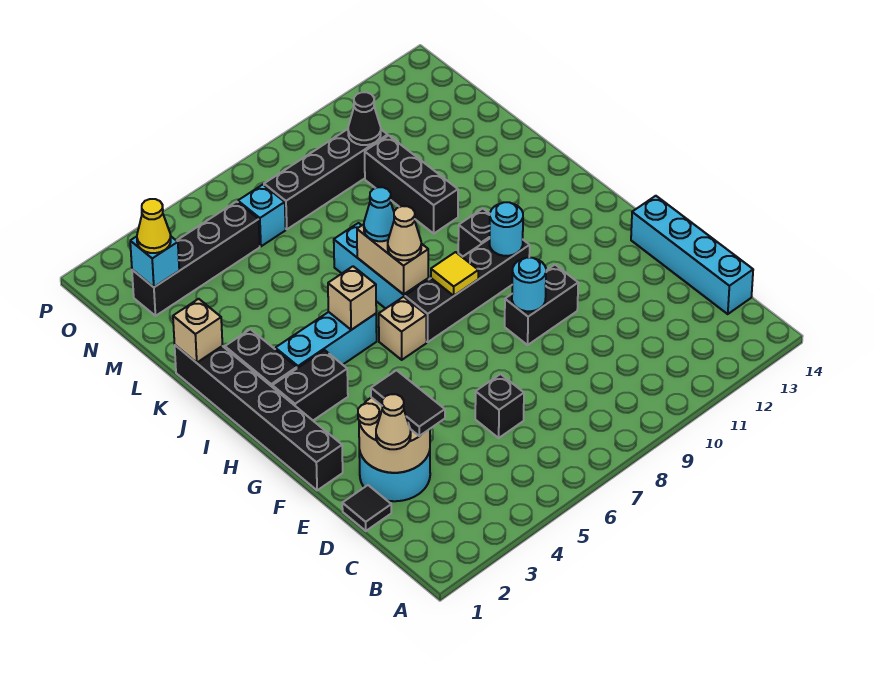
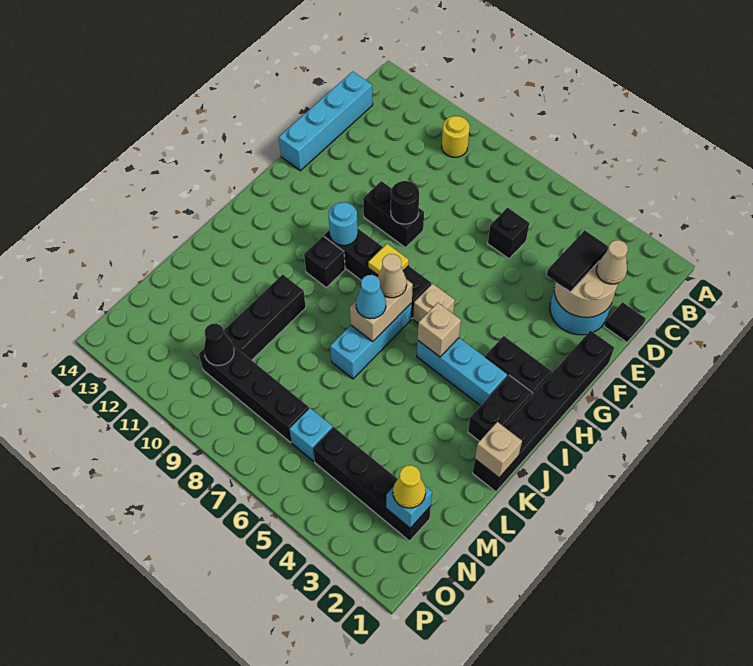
none -> yellow 1x1 round brick [442,116,470,157]
cyan 1x1 round brick [512,258,546,311] -> black 1x1 round brick [391,181,419,224]

